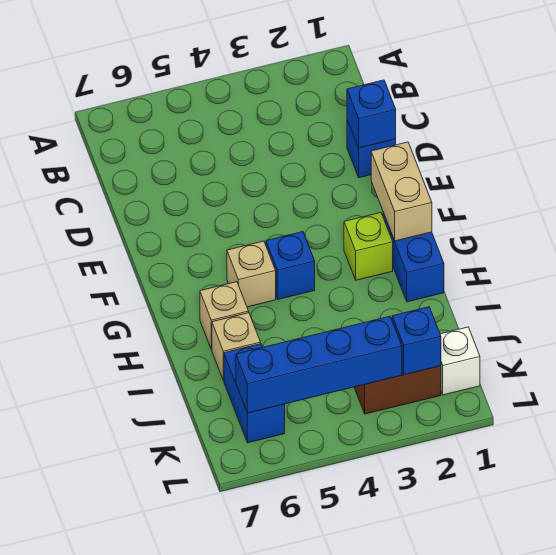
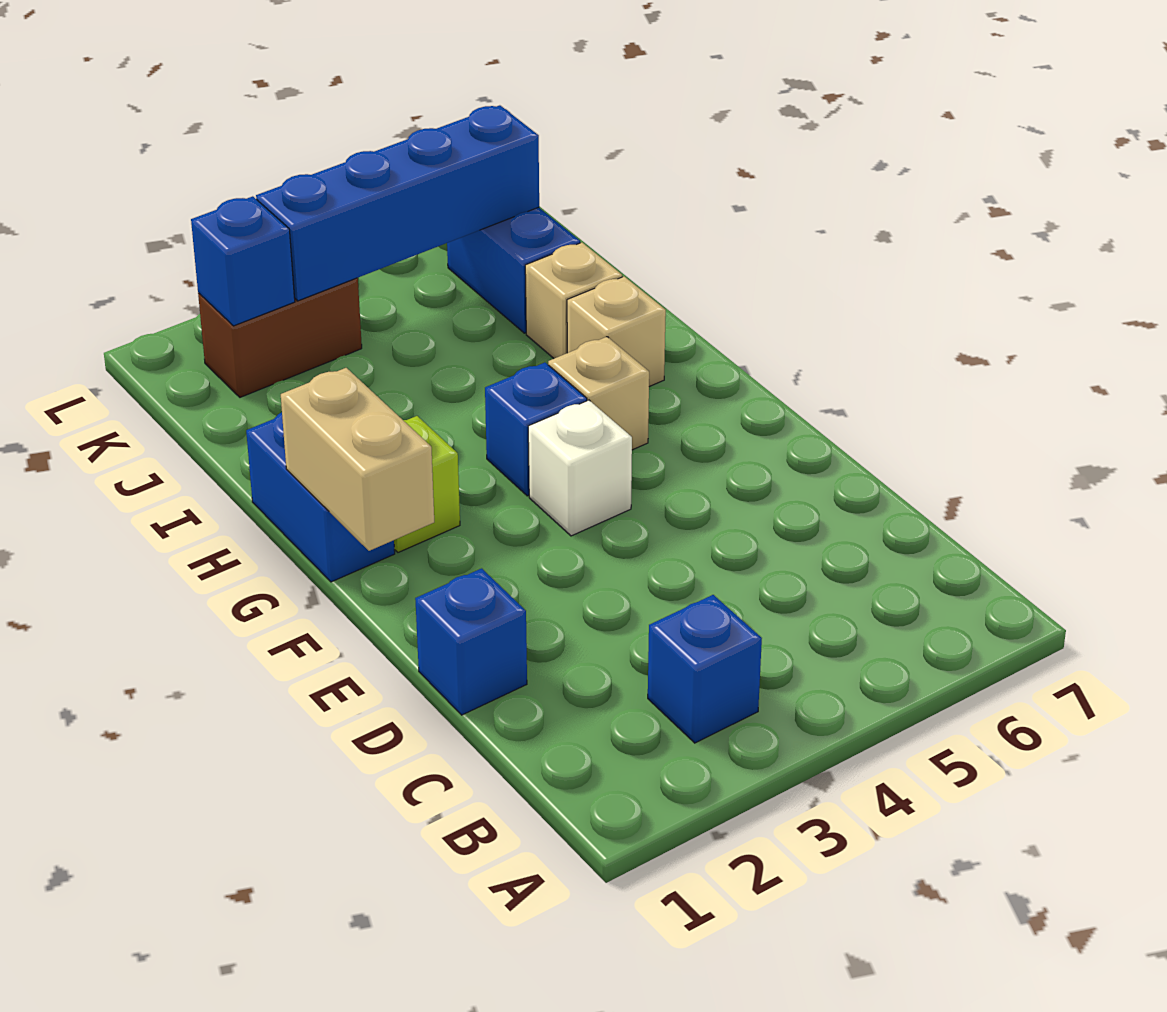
blue 1x1 brick [347,80,396,148] -> blue 1x1 brick moved to [648,595,762,743]
white 1x1 brick [440,327,480,395] -> white 1x1 brick moved to [528,400,632,536]

